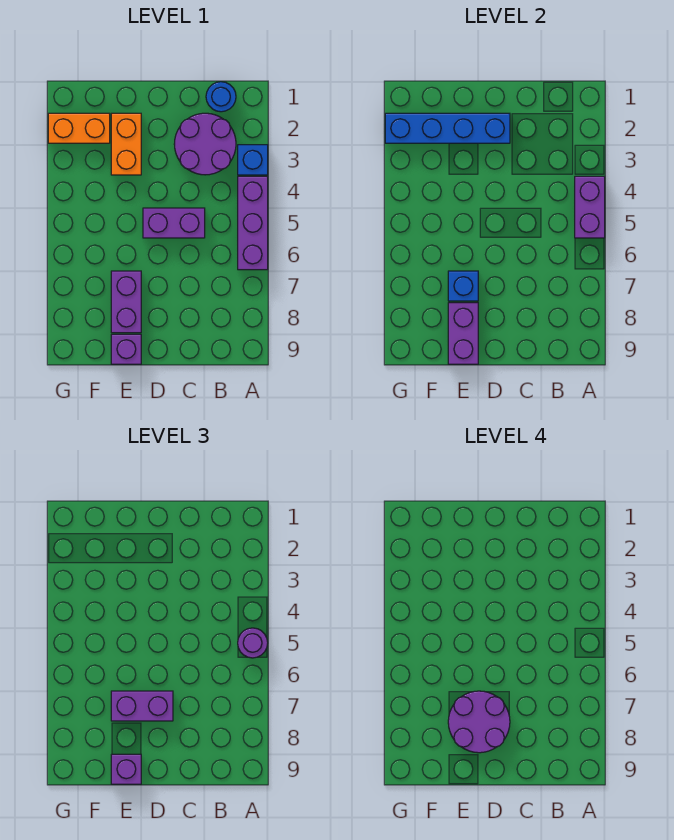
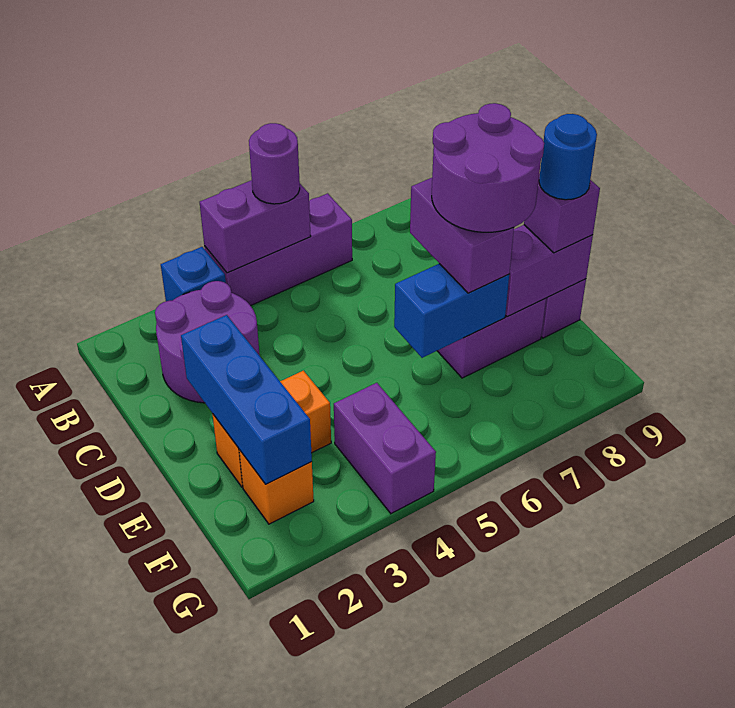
blue 1x1 round brick [206,82,236,112] -> blue 1x1 round brick moved to [539,114,597,200]
purple 1x2 brick [143,208,205,238] -> purple 1x2 brick moved to [334,383,436,514]
blue 1x4 brick [385,113,510,143] -> blue 1x3 brick [181,315,312,484]
blue 1x1 brick [448,271,478,301] -> blue 1x2 brick [394,264,509,358]
orange 1x2 brick [48,113,110,143] -> orange 1x1 brick [239,450,314,524]

